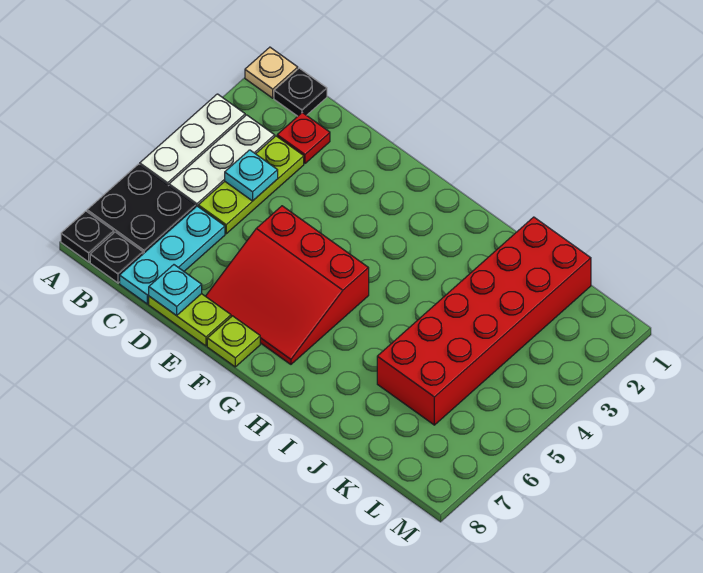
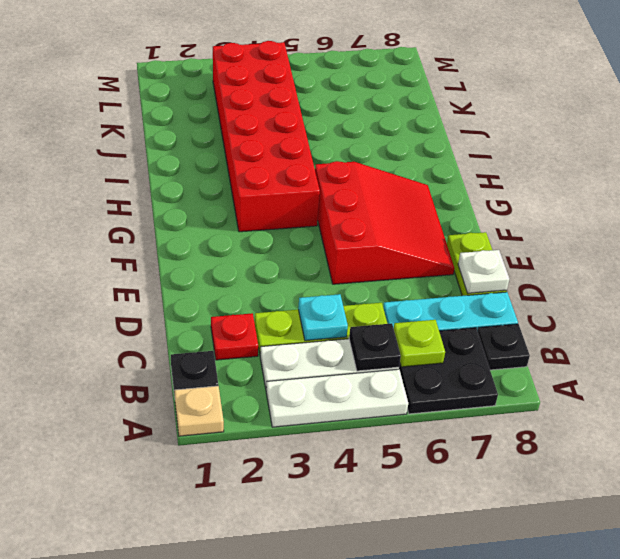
black 1x1 plate [61,211,114,262] -> black 1x1 plate moved to [349,323,401,371]
cyan 1x1 plate [149,265,202,316] -> white 1x1 plate [458,250,509,293]
lime 1x1 plate [207,316,260,367] -> lime 1x1 plate moved to [394,320,445,367]
red 2x6 brick [377,217,591,425] -> red 2x6 brick turned to [213,41,320,232]

